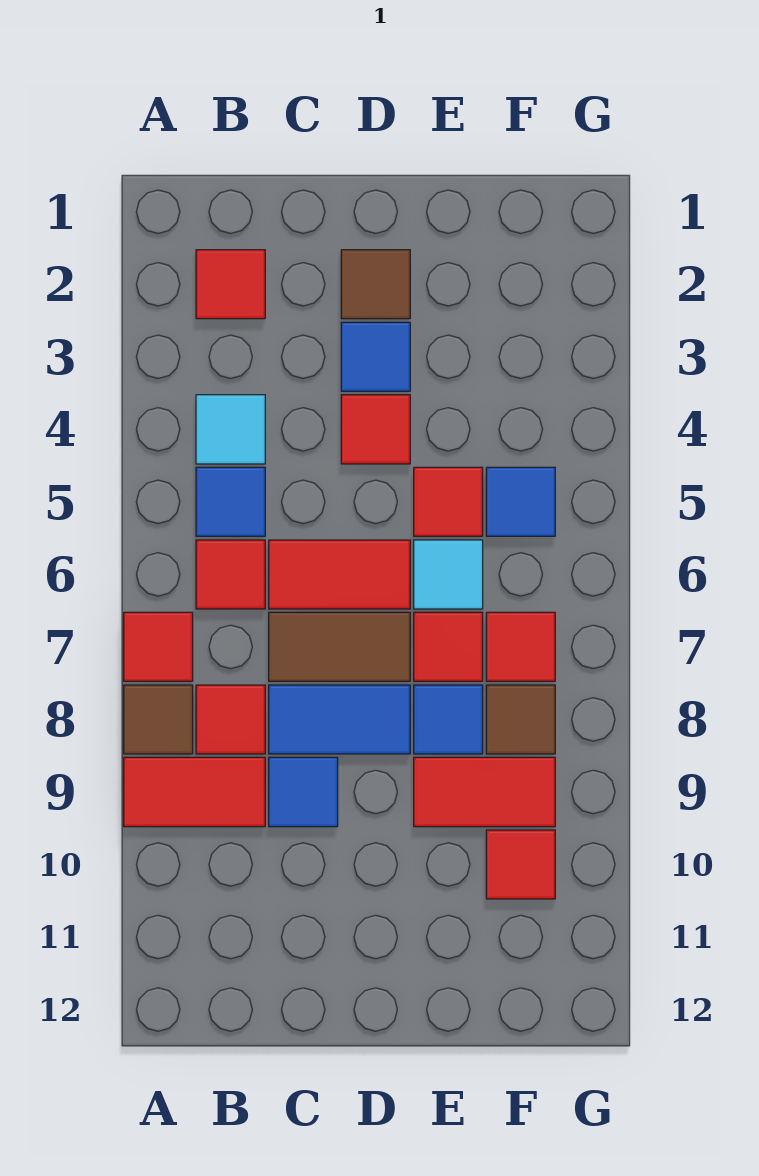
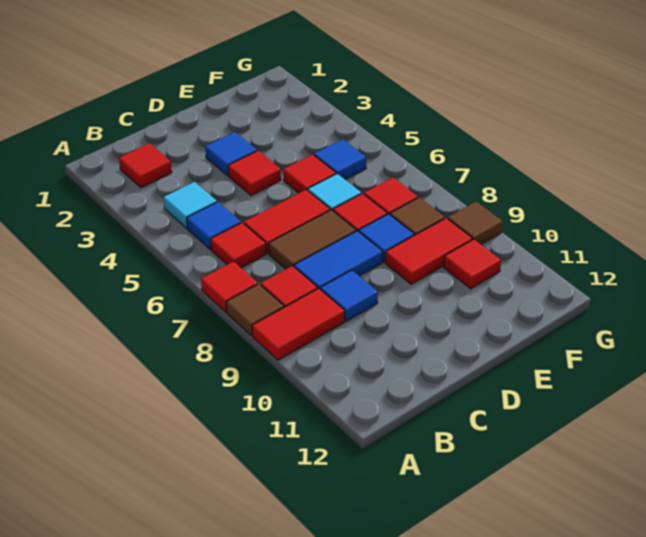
brown 1x1 tile [341,250,410,319] -> brown 1x1 tile moved to [448,202,503,244]

